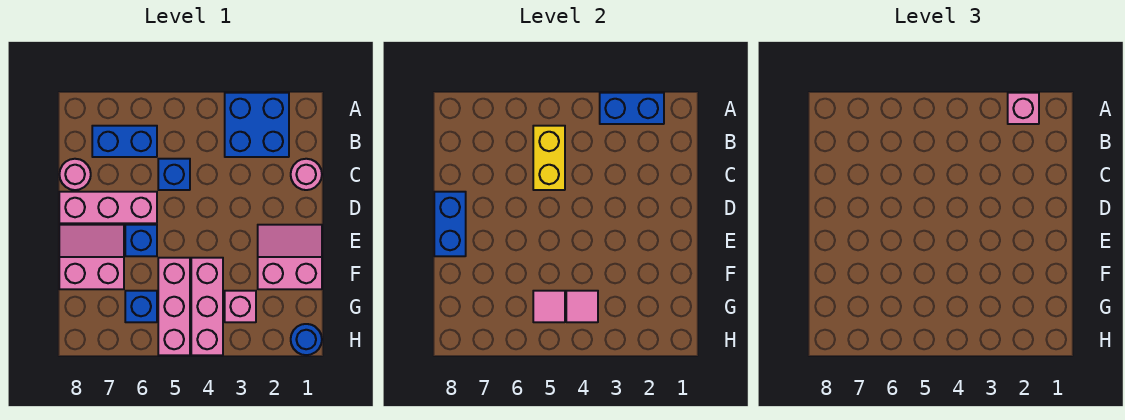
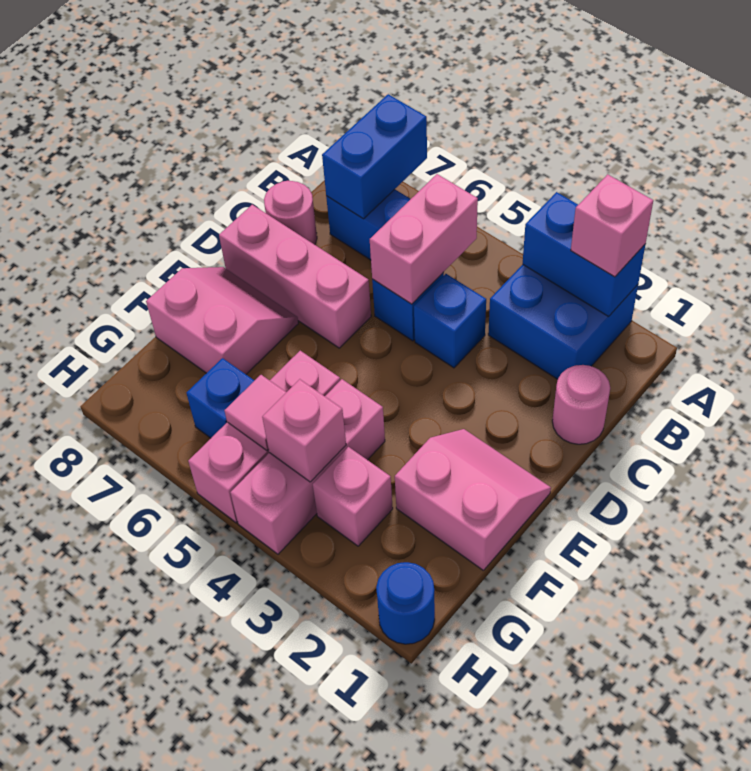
yellow 1x2 brick [533,126,565,190] -> pink 1x2 brick [370,174,478,304]
blue 1x2 brick [434,192,466,256] -> blue 1x2 brick moved to [322,94,427,219]
blue 1x1 brick [125,225,157,256] -> blue 1x1 brick moved to [414,274,486,368]
pink 1x1 tile [566,291,598,322] -> pink 1x1 brick [262,379,346,482]

